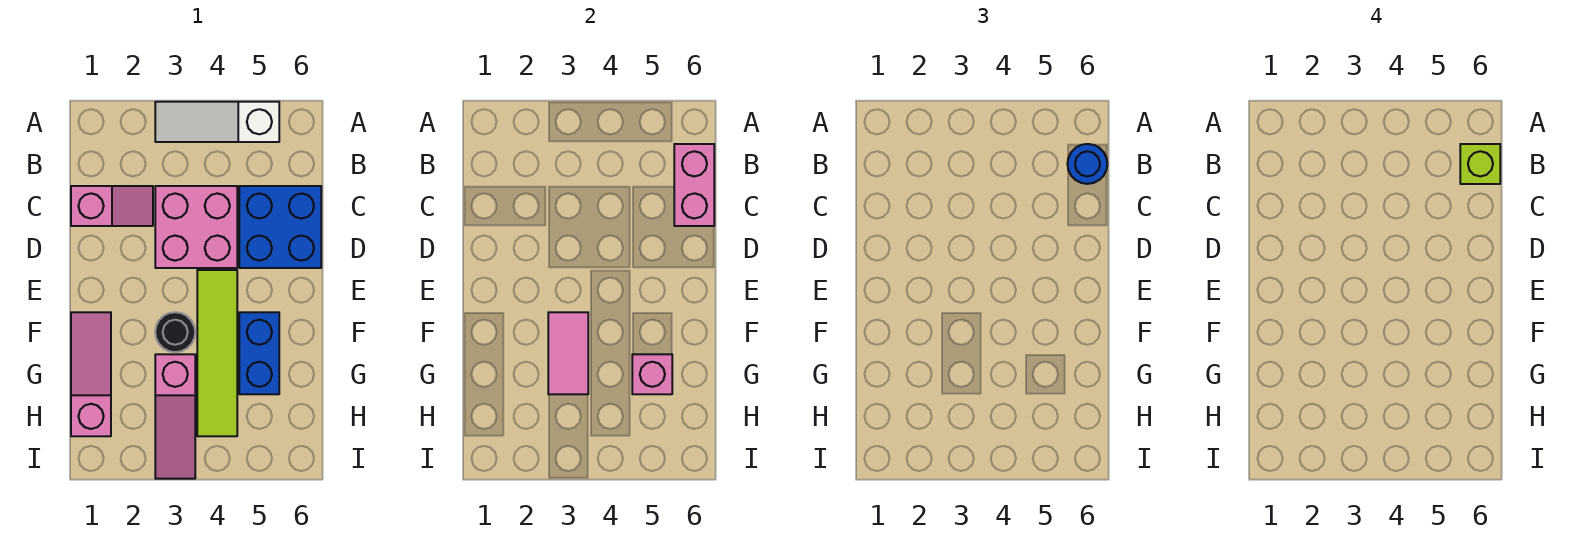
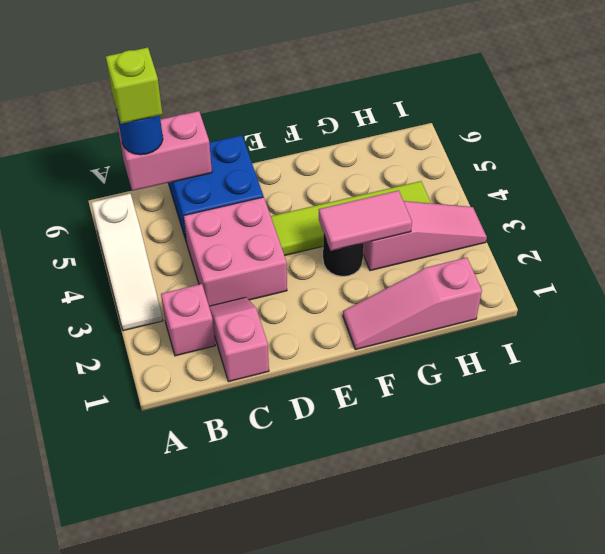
blue 1x2 brick [239,312,279,394] -> none
pink 1x1 brick [632,354,672,394] -> pink 1x1 brick moved to [161,284,215,356]

